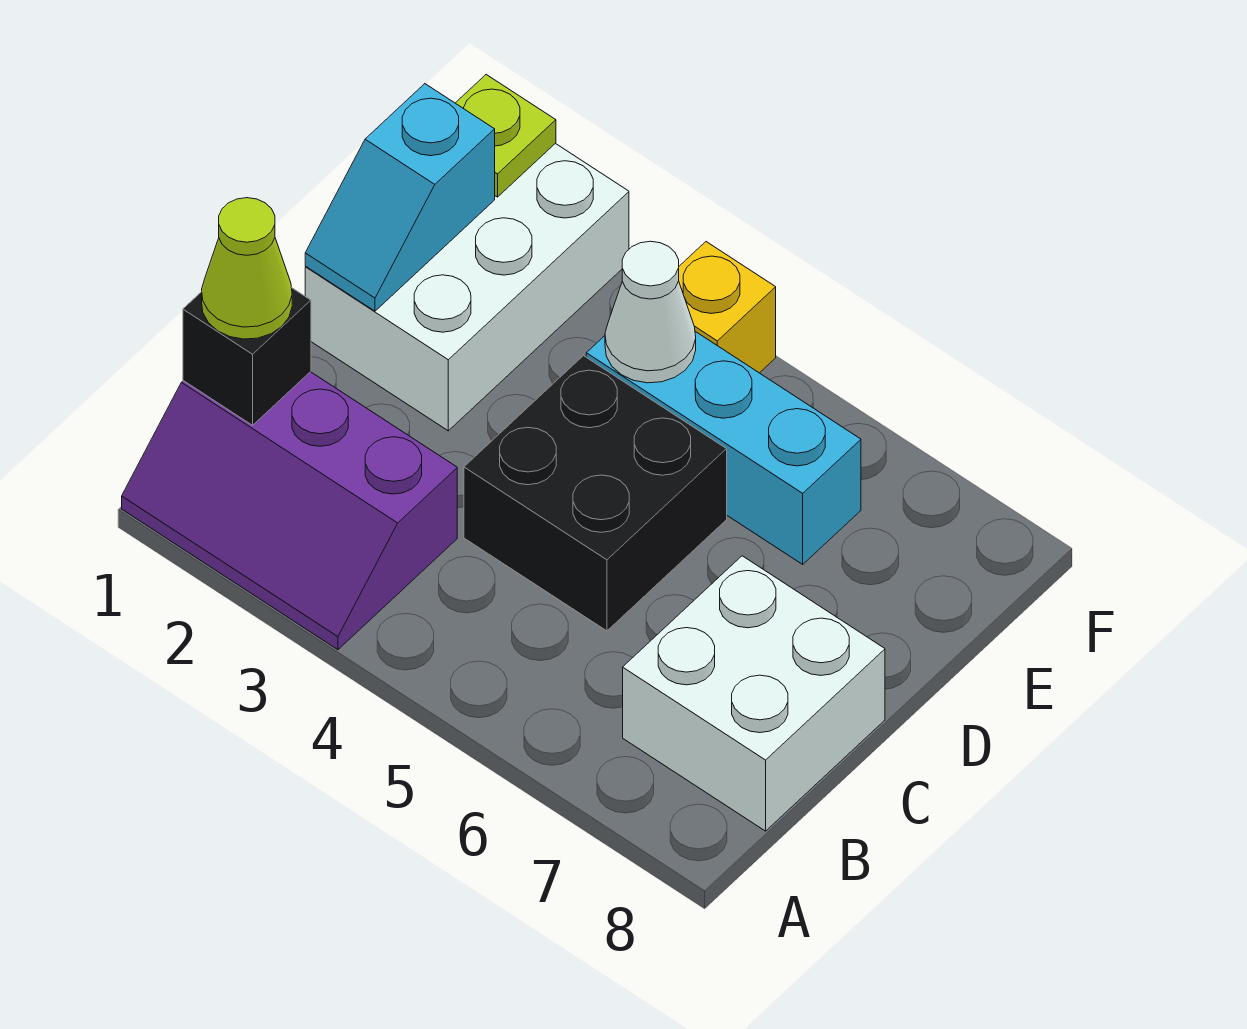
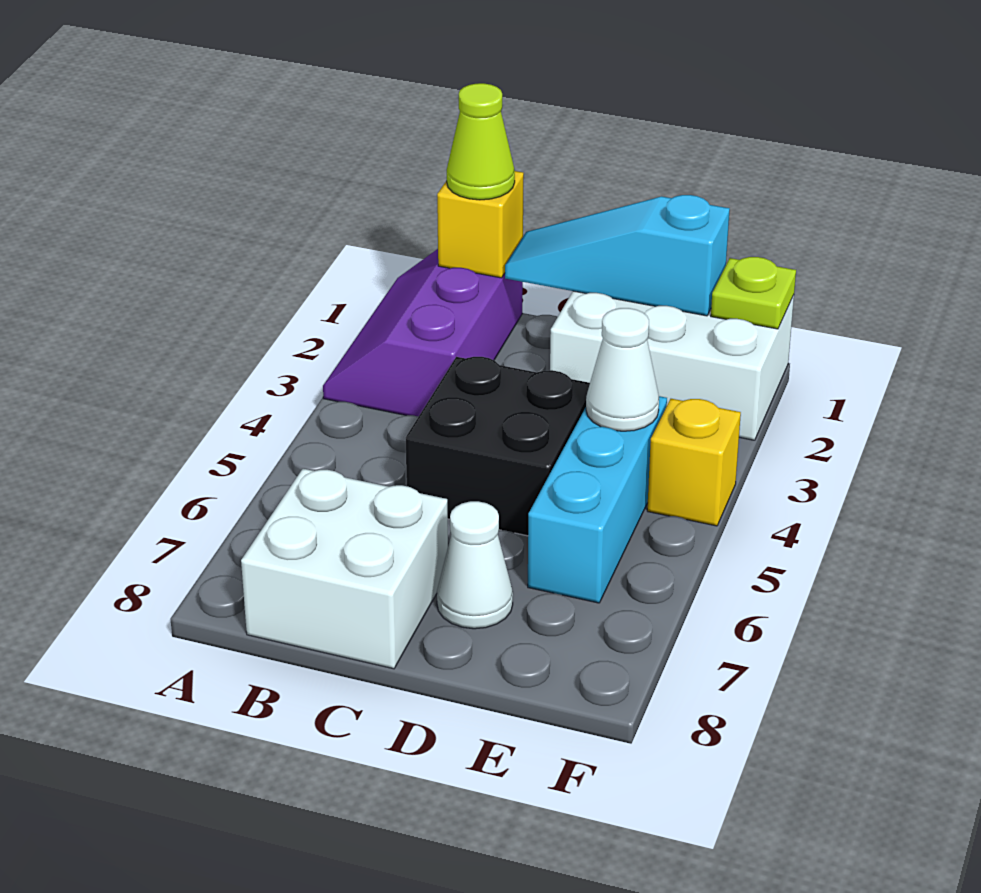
black 1x1 brick [183,287,311,425] -> yellow 1x1 brick [437,171,524,278]
cyan 1x2 slope [305,84,495,311] -> cyan 1x3 slope [505,195,730,316]
none -> white 1x1 cone [437,501,513,629]

